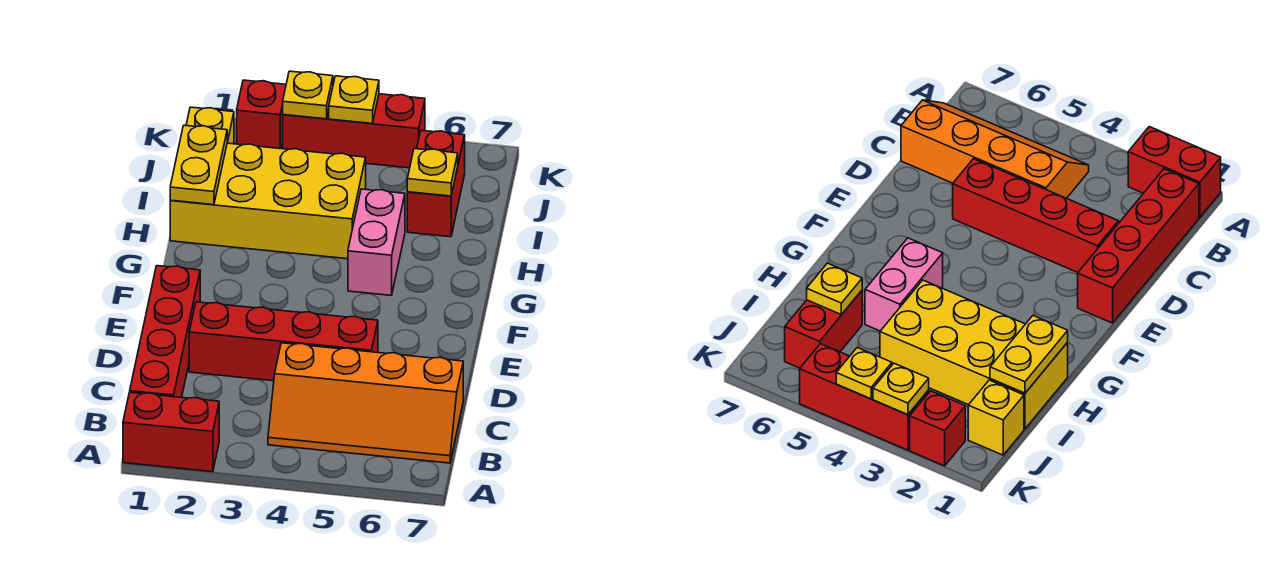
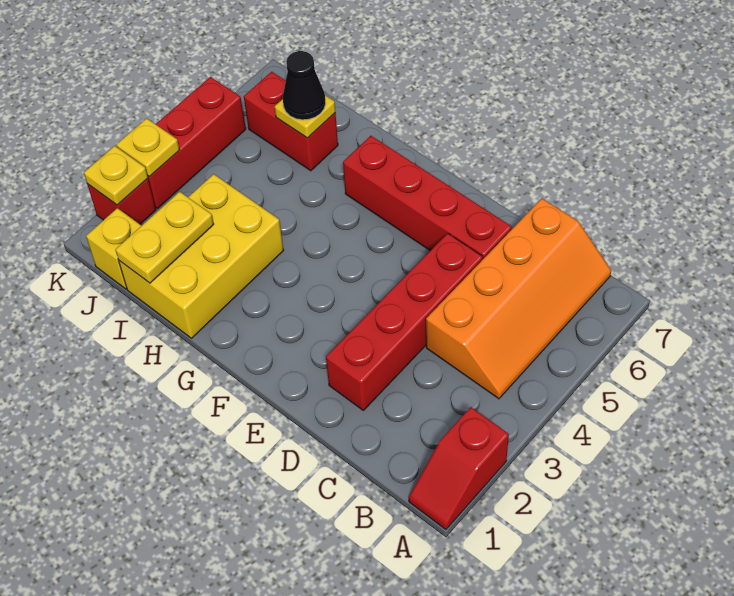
red 1x2 brick [123,392,219,472] -> red 1x2 slope [409,407,509,529]
red 1x4 brick [130,266,200,397] -> red 1x4 brick moved to [343,136,512,259]
pink 1x2 brick [348,189,405,295] -> none
yellow 2x4 brick [170,143,366,259] -> yellow 2x3 brick [119,174,284,338]
yellow 1x2 plate [170,125,227,205] -> yellow 1x2 plate turned to [115,192,214,283]
none -> black 1x1 cone [283,51,326,120]
yellow 1x1 plate [329,76,379,123] -> yellow 1x1 plate moved to [84,146,148,205]

